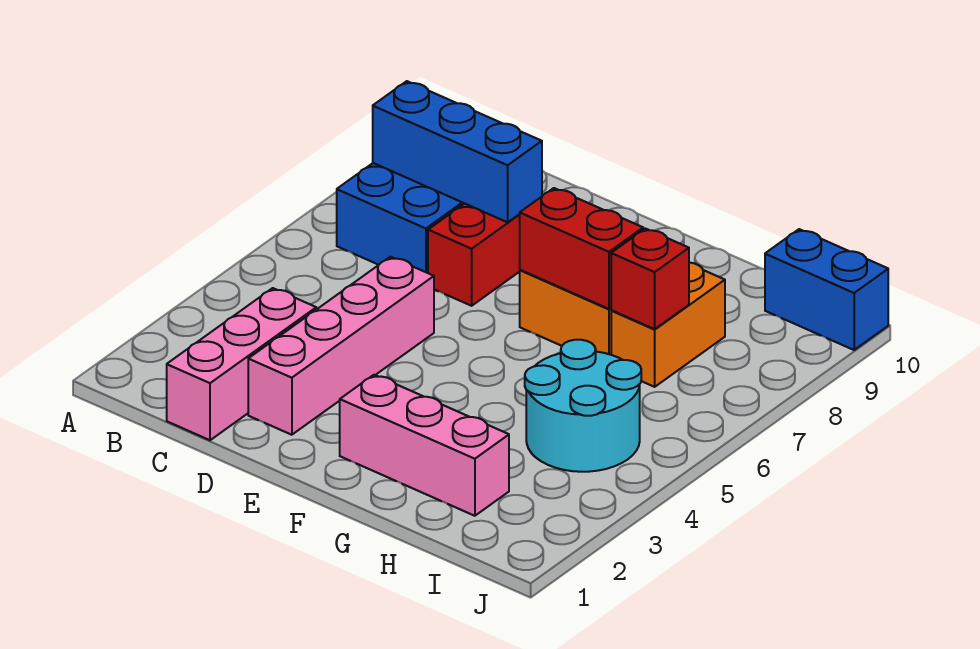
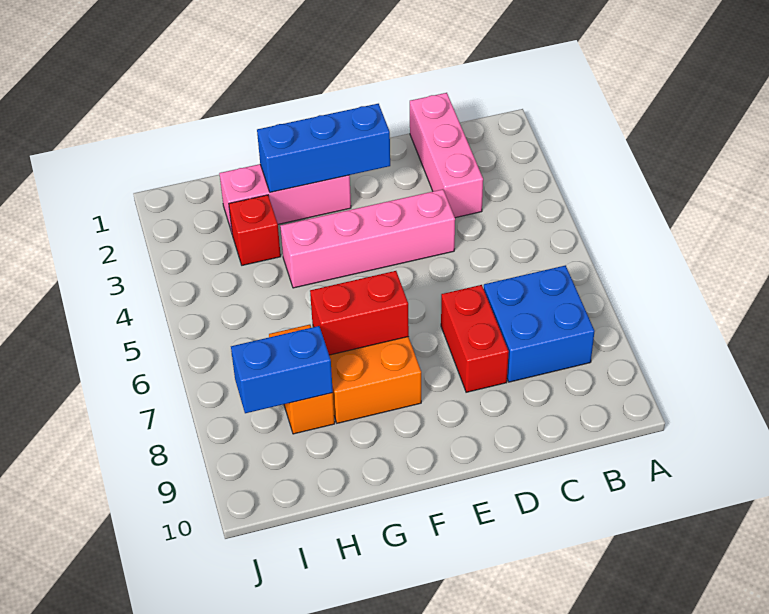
blue 1x3 brick [373,81,542,222] -> blue 1x3 brick moved to [257,104,390,192]
pink 1x4 brick [248,257,434,435] -> pink 1x4 brick turned to [280,189,455,288]
cyan 2x2 round brick [525,340,641,472] -> none
red 1x1 brick [611,229,689,329] -> red 1x1 brick moved to [229,195,281,265]
blue 1x2 brick [765,229,888,350] -> blue 1x2 brick moved to [231,326,333,413]

